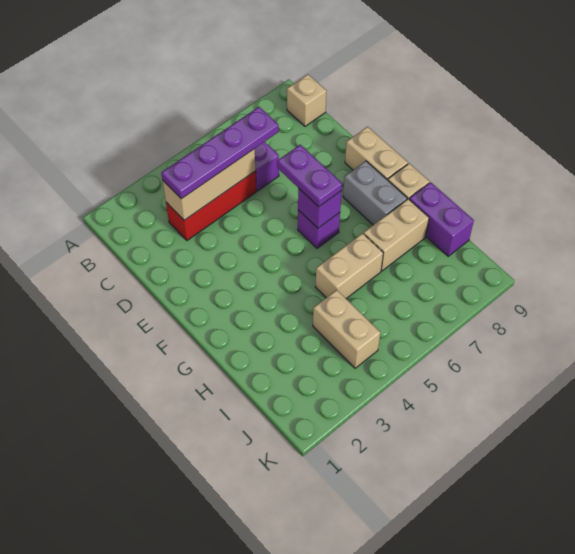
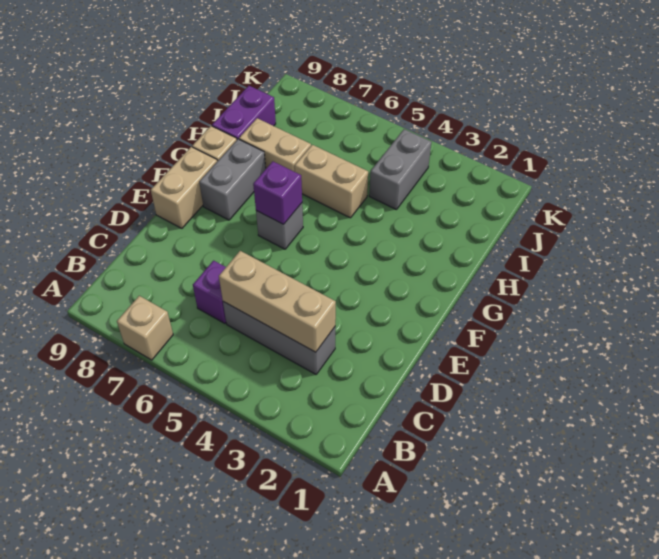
tan 1x1 brick [287,74,326,126] -> tan 1x1 brick moved to [117,296,173,360]
red 1x3 brick [166,172,256,240] -> grey 1x3 brick [223,302,335,374]
purple 1x4 plate [161,107,279,199] -> none
purple 1x2 plate [277,145,342,207] -> none
purple 1x1 brick [298,210,340,248] -> grey 1x1 brick [256,203,303,249]
tan 1x2 brick [313,290,380,368] -> grey 1x2 brick [369,129,431,210]

